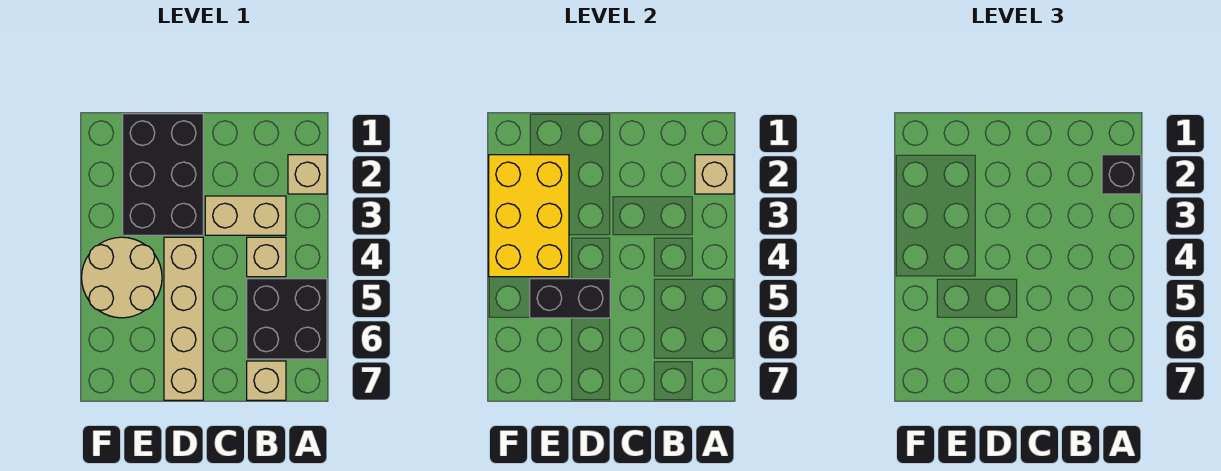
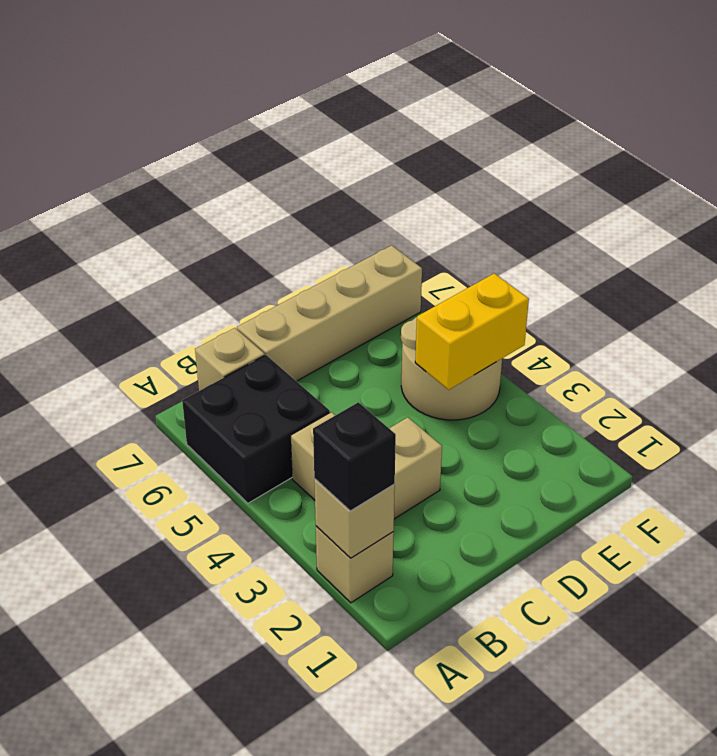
black 2x3 brick [123,114,203,235] -> none
tan 1x4 brick [164,237,203,400] -> tan 1x4 brick turned to [237,245,422,381]
black 1x2 brick [530,279,610,318] -> none
yellow 2x3 brick [489,155,569,277] -> yellow 1x2 brick [415,273,529,390]

